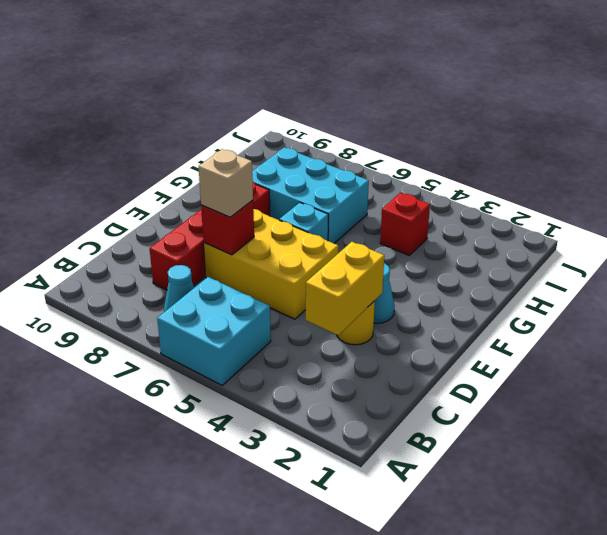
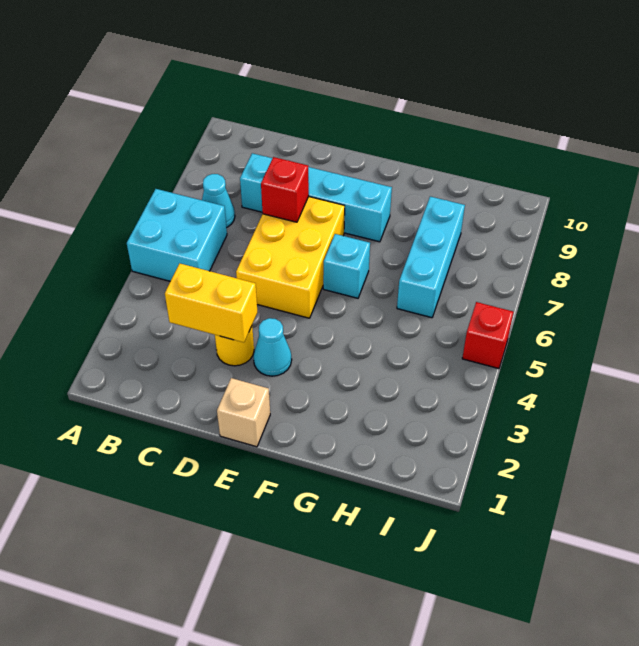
red 1x4 brick [150,182,270,290] -> cyan 1x4 brick [240,153,392,242]
tan 1x1 brick [199,149,253,217] -> tan 1x1 brick moved to [217,378,270,447]
cyan 2x3 brick [252,148,369,243] -> cyan 1x3 brick [397,197,465,318]
red 1x1 brick [380,193,430,255] -> red 1x1 brick moved to [462,302,513,369]

